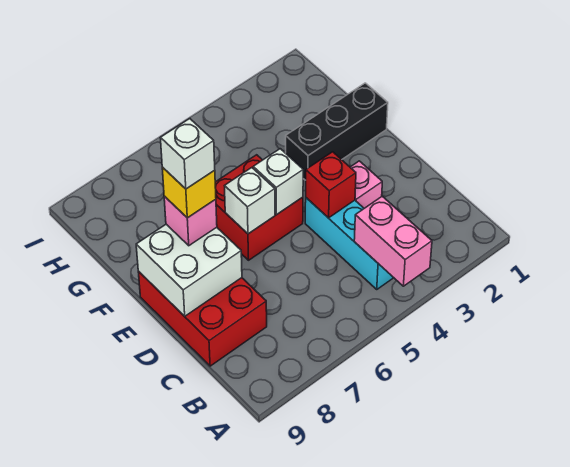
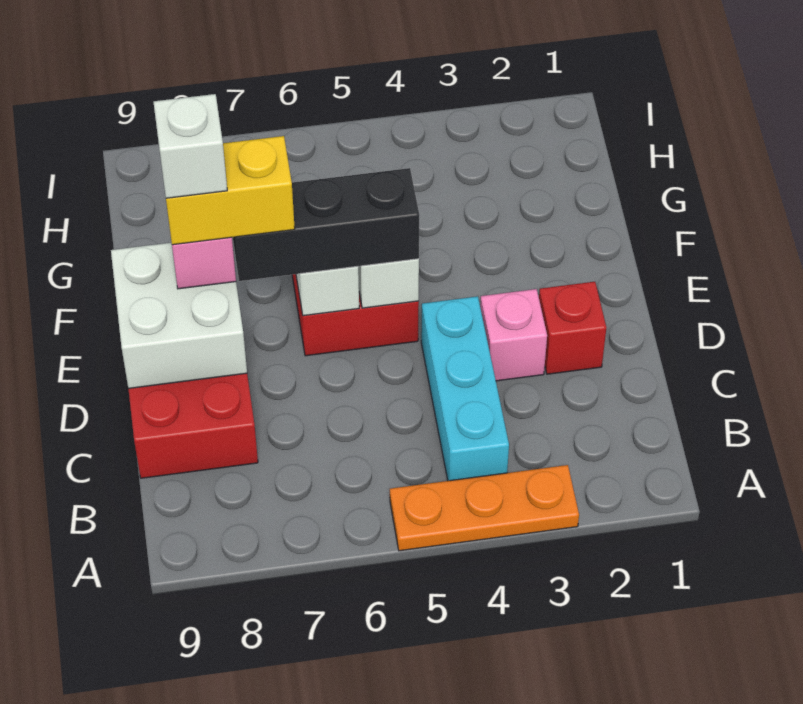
none -> orange 1x3 plate [390,465,579,551]
pink 1x2 brick [354,196,432,286] -> none
red 1x1 brick [306,152,356,218] -> red 1x1 brick moved to [539,282,606,374]
yellow 1x1 brick [162,167,216,218] -> yellow 1x2 brick [166,136,295,245]
black 1x3 brick [286,83,388,180] -> black 1x3 brick moved to [233,168,419,281]

